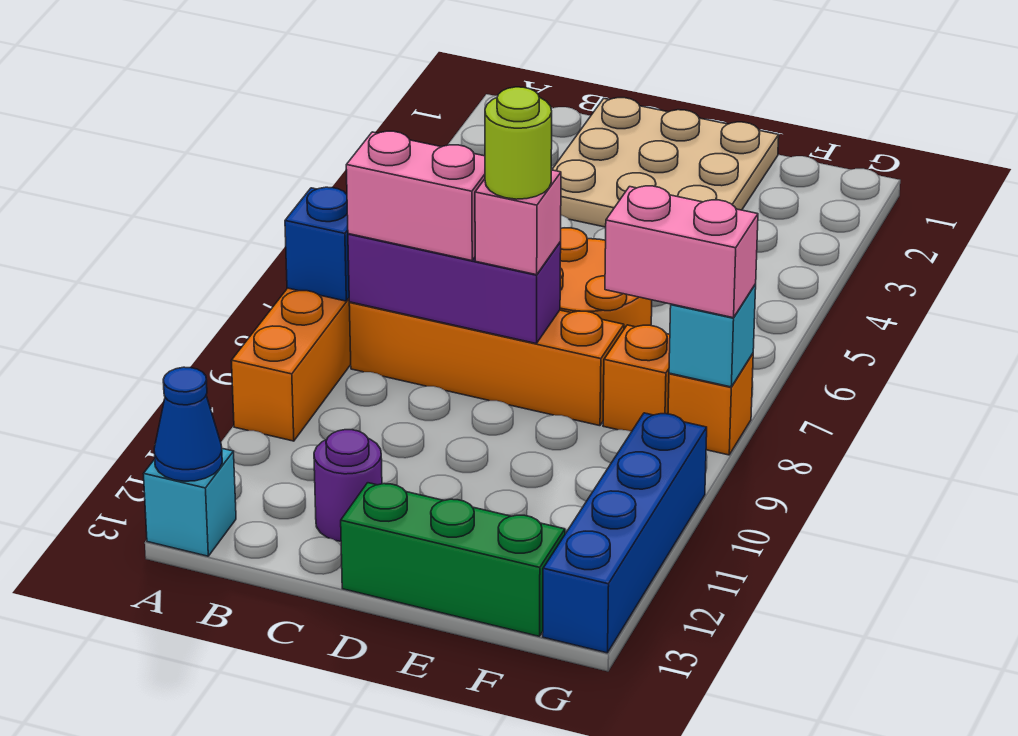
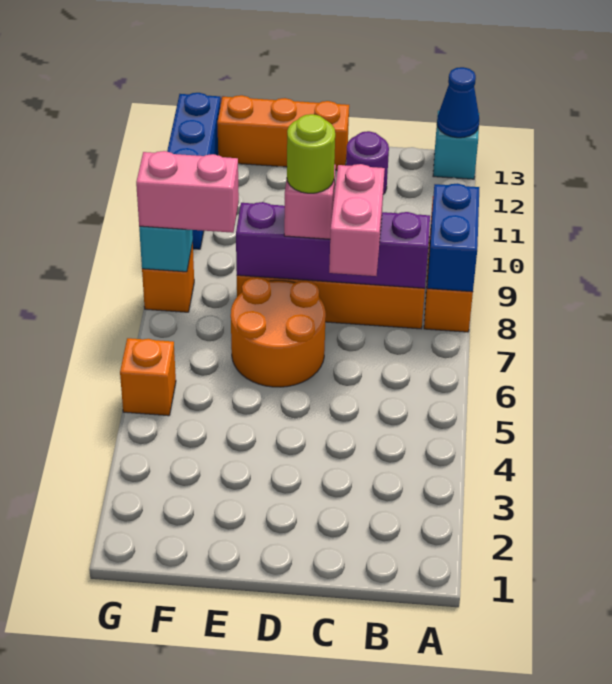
blue 1x1 brick [285,187,349,301] -> blue 1x2 brick [427,183,479,292]
purple 1x3 brick [348,234,561,344] -> purple 1x4 brick [236,202,430,288]
pink 1x2 brick [346,131,485,261] -> pink 1x2 brick turned to [329,164,385,276]
tan 3x3 plate [552,98,779,227] -> none
green 1x3 brick [341,483,565,636] -> orange 1x3 brick [217,95,349,170]
orange 1x1 brick [603,325,670,431] -> orange 1x1 brick moved to [120,338,176,416]

